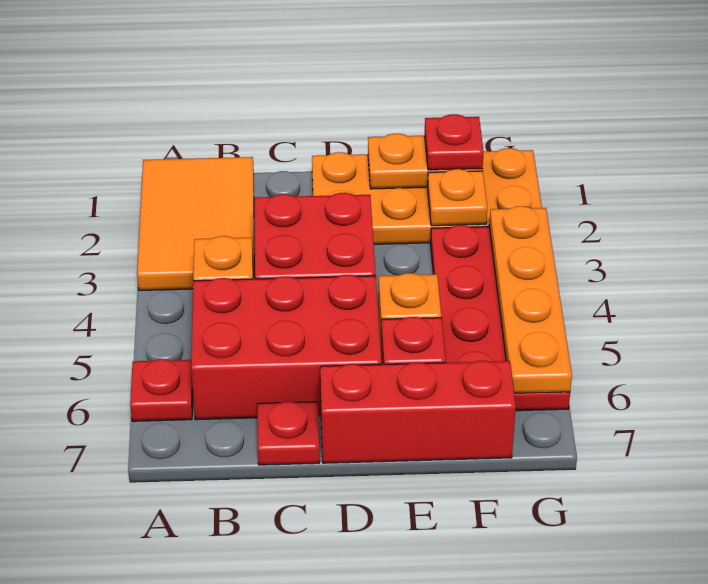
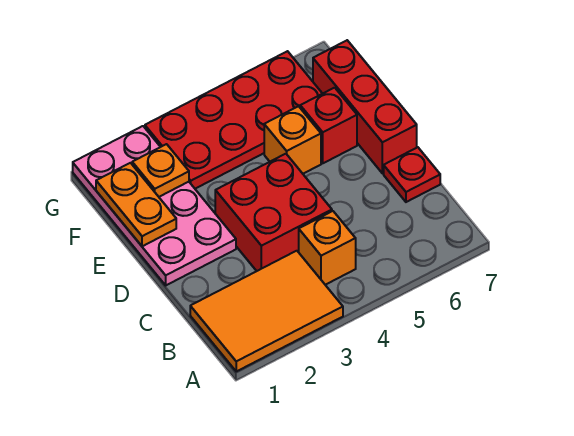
red 1x1 plate [130,359,193,421] -> none
red 2x3 brick [191,275,381,420] -> none
orange 2x4 plate [312,148,542,244] -> pink 2x4 plate [73,126,236,285]
red 1x1 plate [425,114,484,170] -> none
orange 1x4 plate [489,206,572,393] -> none

